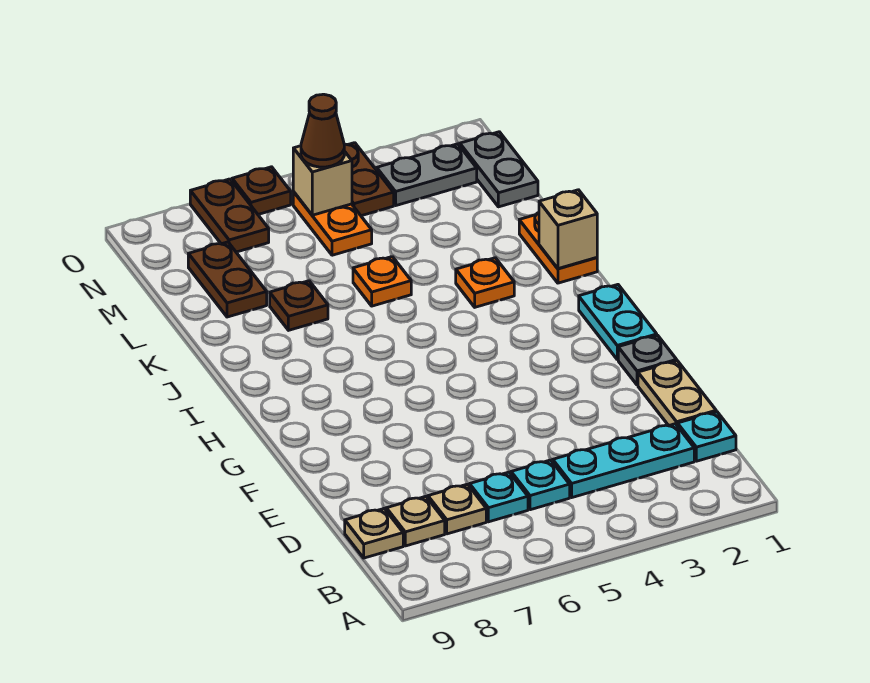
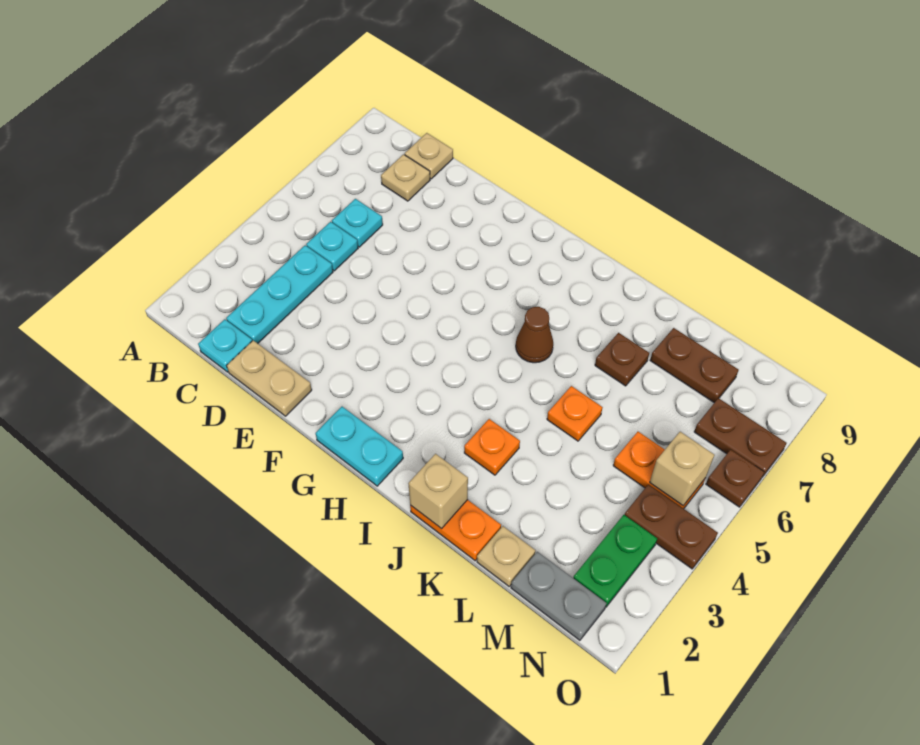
tan 1x1 plate [428,484,486,534] -> tan 1x1 plate moved to [477,526,535,586]
grey 1x1 plate [618,335,677,385] -> none
grey 1x2 plate [377,144,477,205] -> green 1x2 plate [573,515,657,607]
brown 1x1 cone [301,94,344,167] -> brown 1x1 cone moved to [516,307,553,363]

